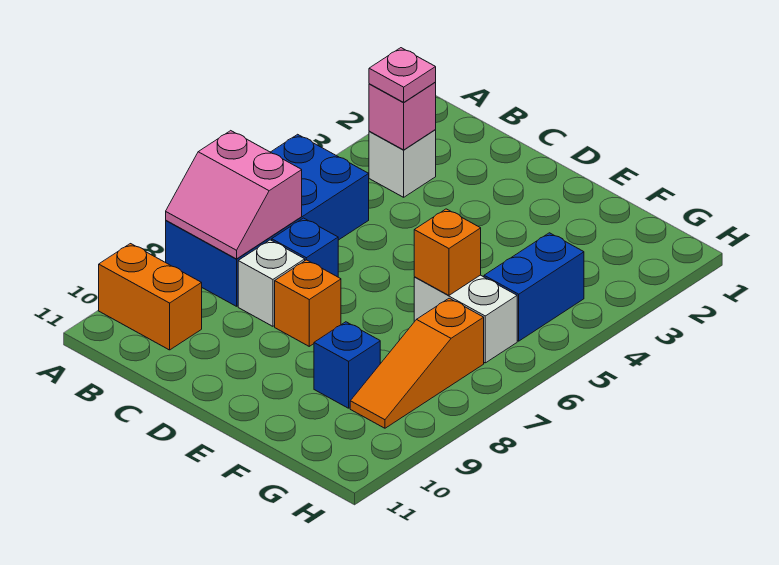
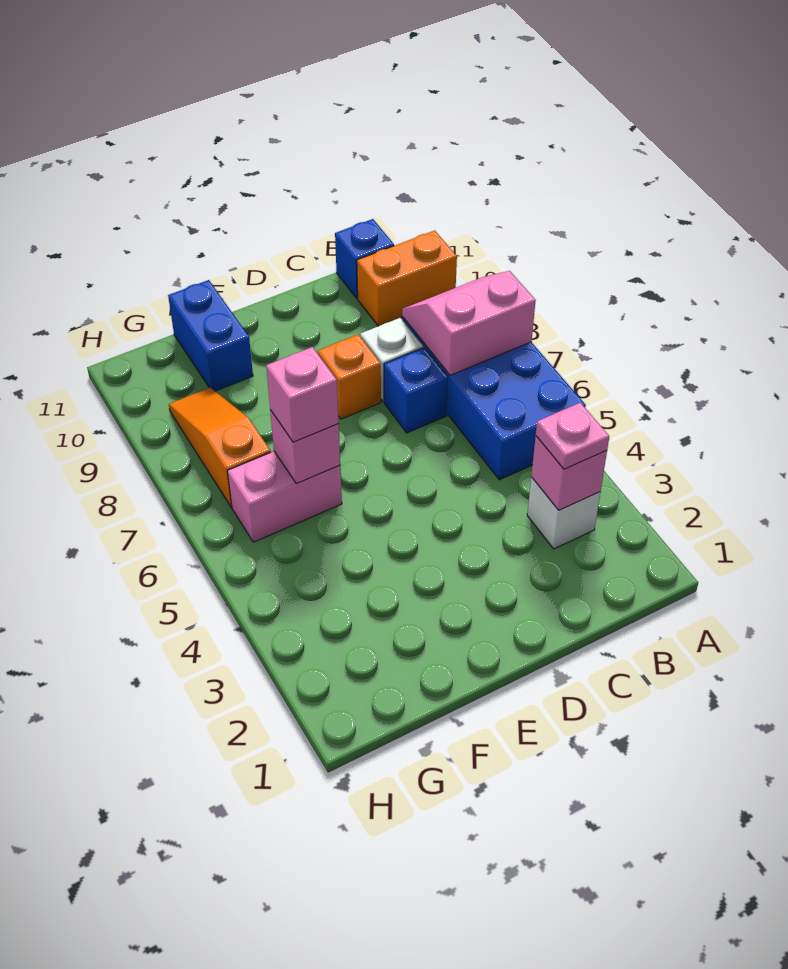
white 1x2 brick [414,275,517,363] -> pink 1x2 brick [227,451,342,542]
orange 1x1 brick [414,209,481,295] -> pink 1x1 brick [270,410,340,483]
none -> pink 1x1 brick [266,347,339,442]
blue 1x1 brick [314,322,380,408] -> blue 1x1 brick moved to [335,219,394,298]
blue 1x2 brick [484,233,584,341] -> blue 1x2 brick moved to [168,280,253,391]

